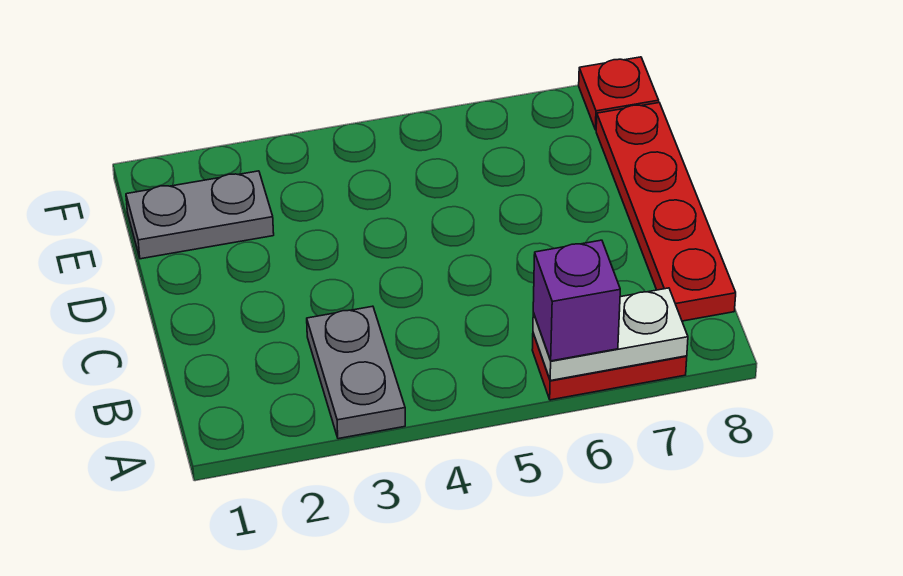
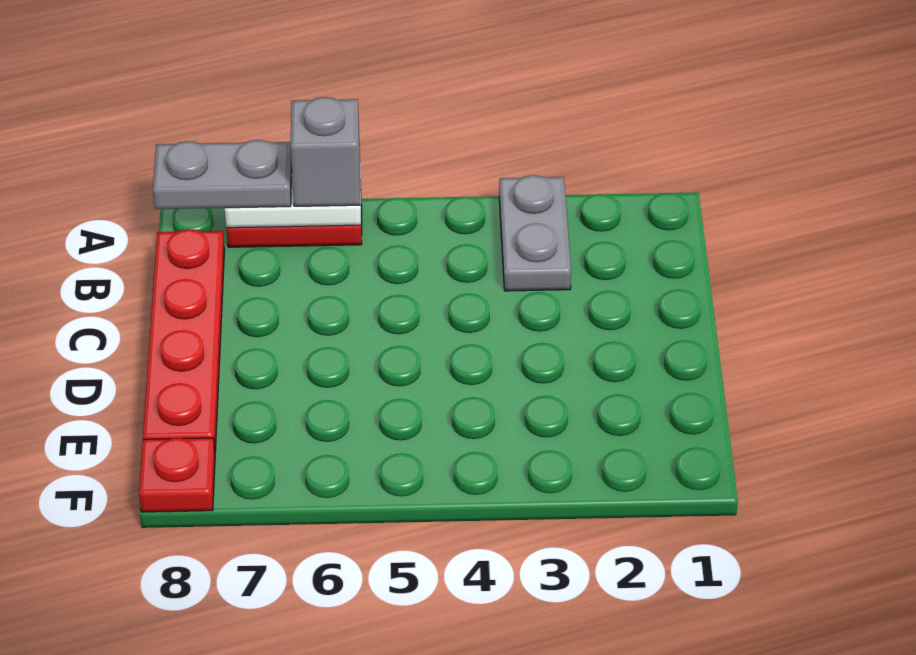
purple 1x1 brick [533,240,620,361] -> grey 1x1 brick [290,97,360,206]
grey 1x2 plate [126,171,274,259] -> grey 1x2 plate moved to [153,140,292,209]

